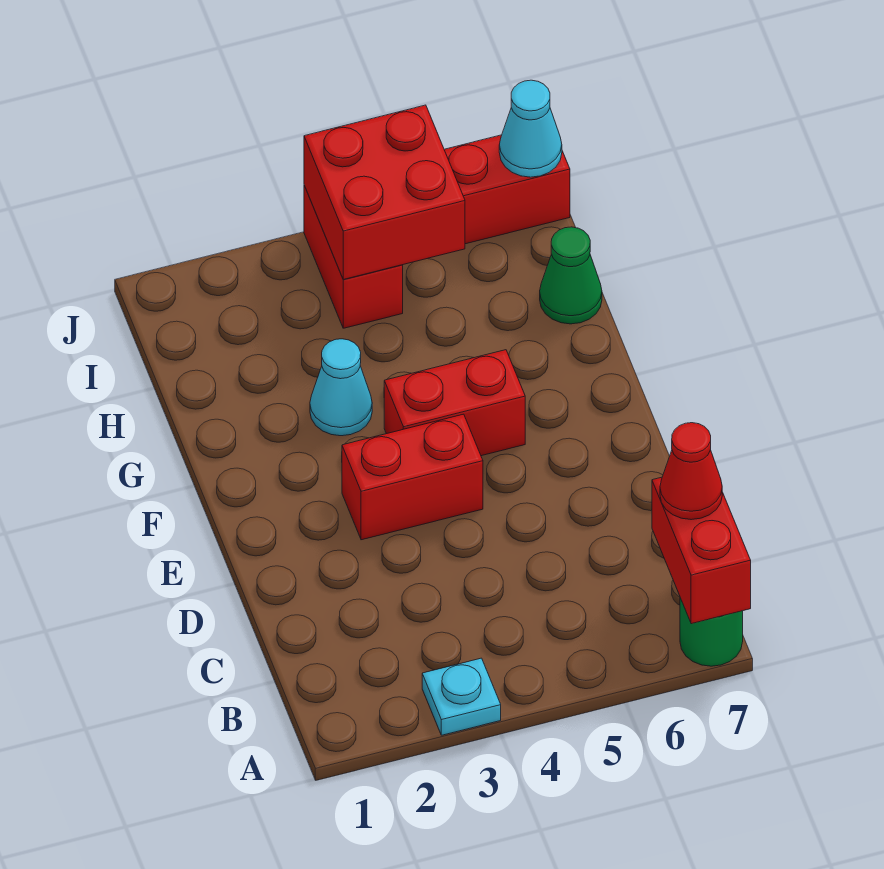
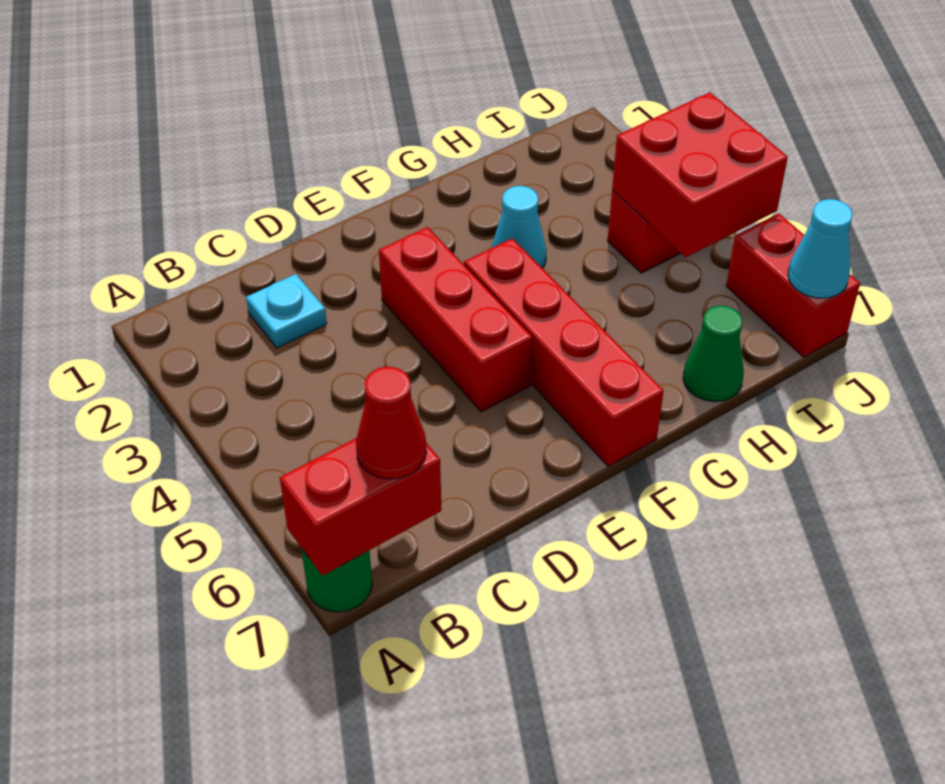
cyan 1x1 plate [422,658,501,735] -> cyan 1x1 plate moved to [246,274,327,348]
red 1x2 brick [342,414,483,540] -> red 1x3 brick [379,227,532,412]
red 1x2 brick [384,350,525,456] -> red 1x4 brick [464,238,664,467]

